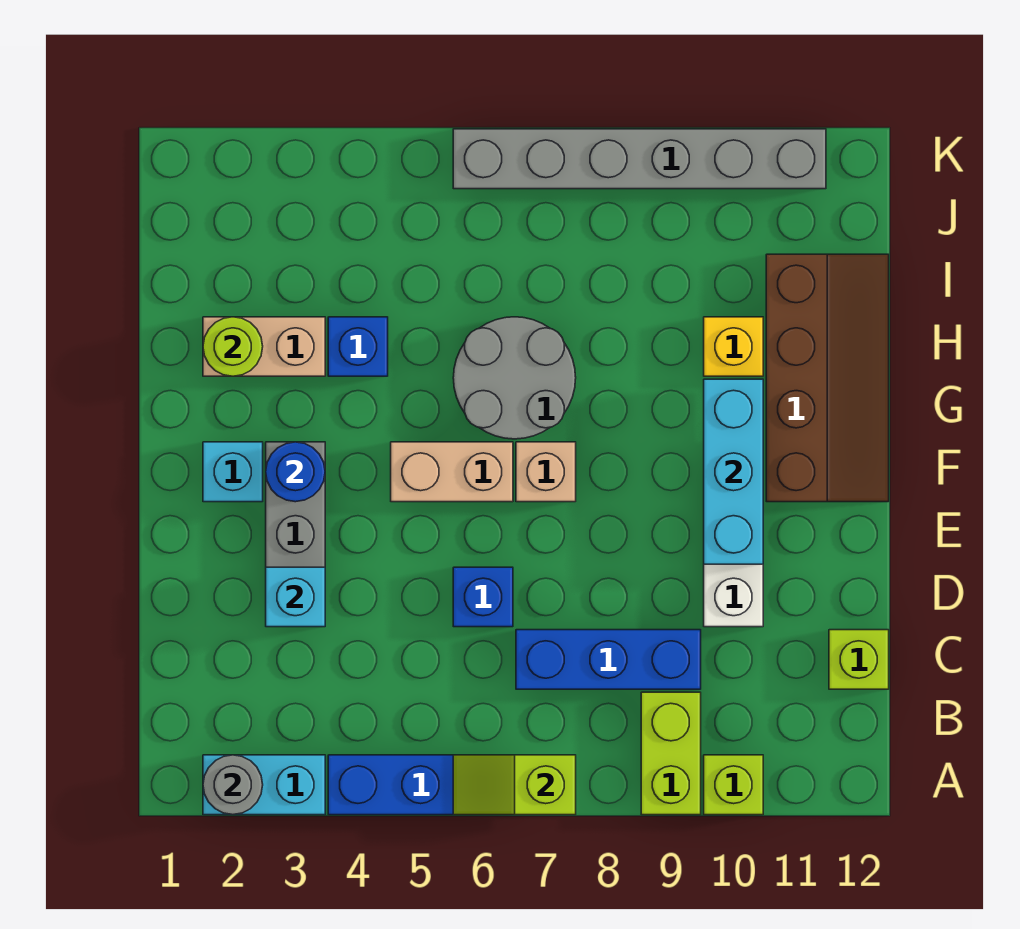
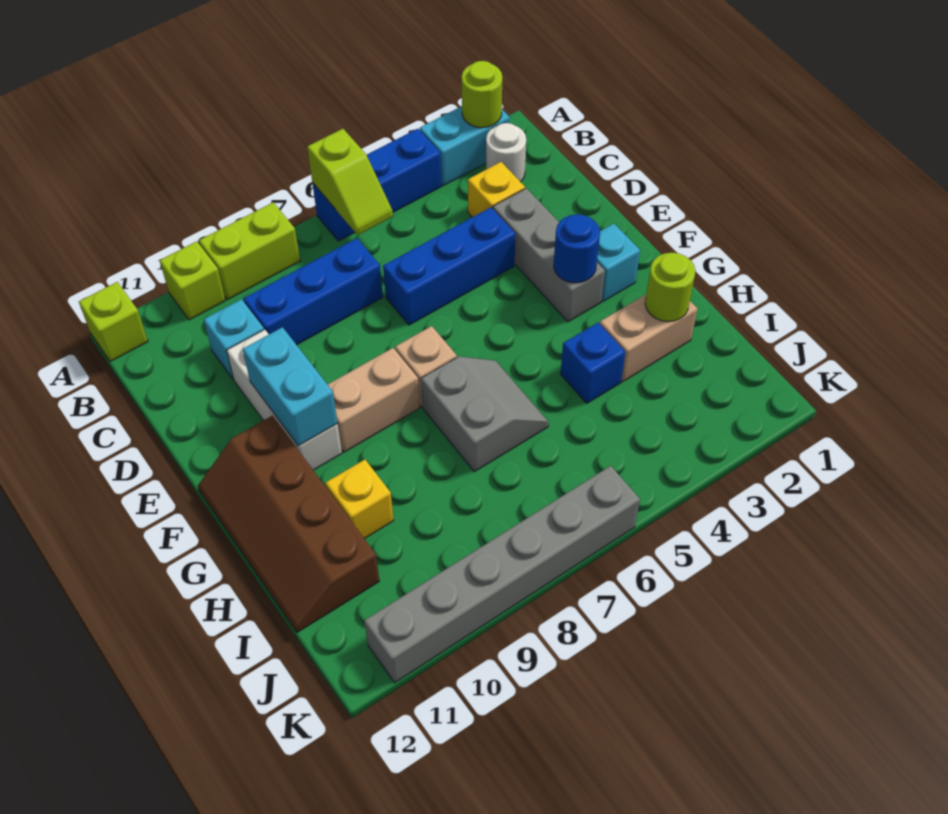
grey 1x1 round brick [203,755,263,815] -> lime 1x1 round brick [462,61,502,128]
lime 1x2 slope [453,755,576,815] -> lime 1x2 slope turned to [307,129,393,235]
lime 1x2 brick [641,692,701,815] -> lime 1x2 brick turned to [199,202,300,300]
none -> white 1x1 round brick [486,123,526,182]
none -> yellow 1x1 brick [468,162,525,217]
lime 1x1 brick [829,630,889,689] -> lime 1x1 brick moved to [79,282,148,362]
cyan 1x1 brick [266,567,325,627] -> cyan 1x1 brick moved to [204,299,264,379]
blue 1x1 brick [453,567,513,627] -> blue 1x3 brick [383,207,516,325]
cyan 1x3 brick [704,379,763,564] -> cyan 1x2 brick [243,327,338,446]
tan 1x2 brick [391,442,513,502] -> tan 1x2 brick moved to [328,348,420,452]
grey 2x2 round brick [453,317,576,439] -> grey 2x2 slope [421,356,548,472]

